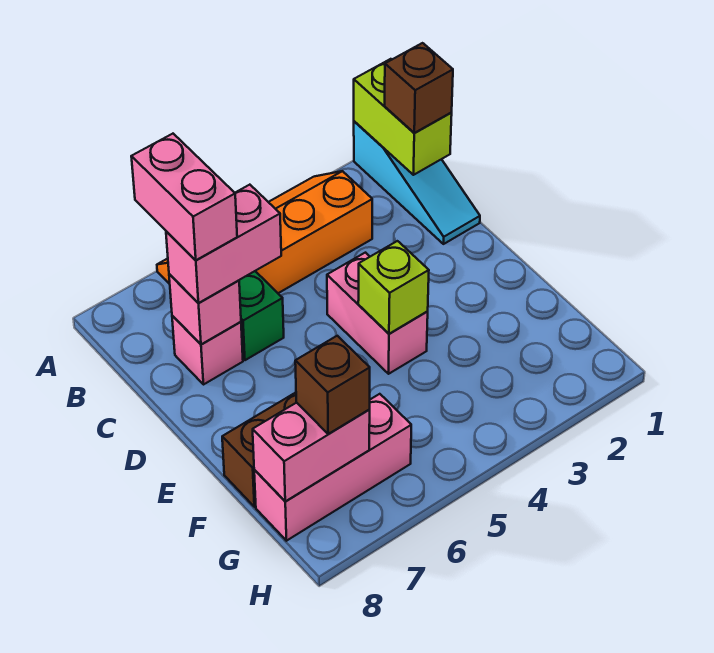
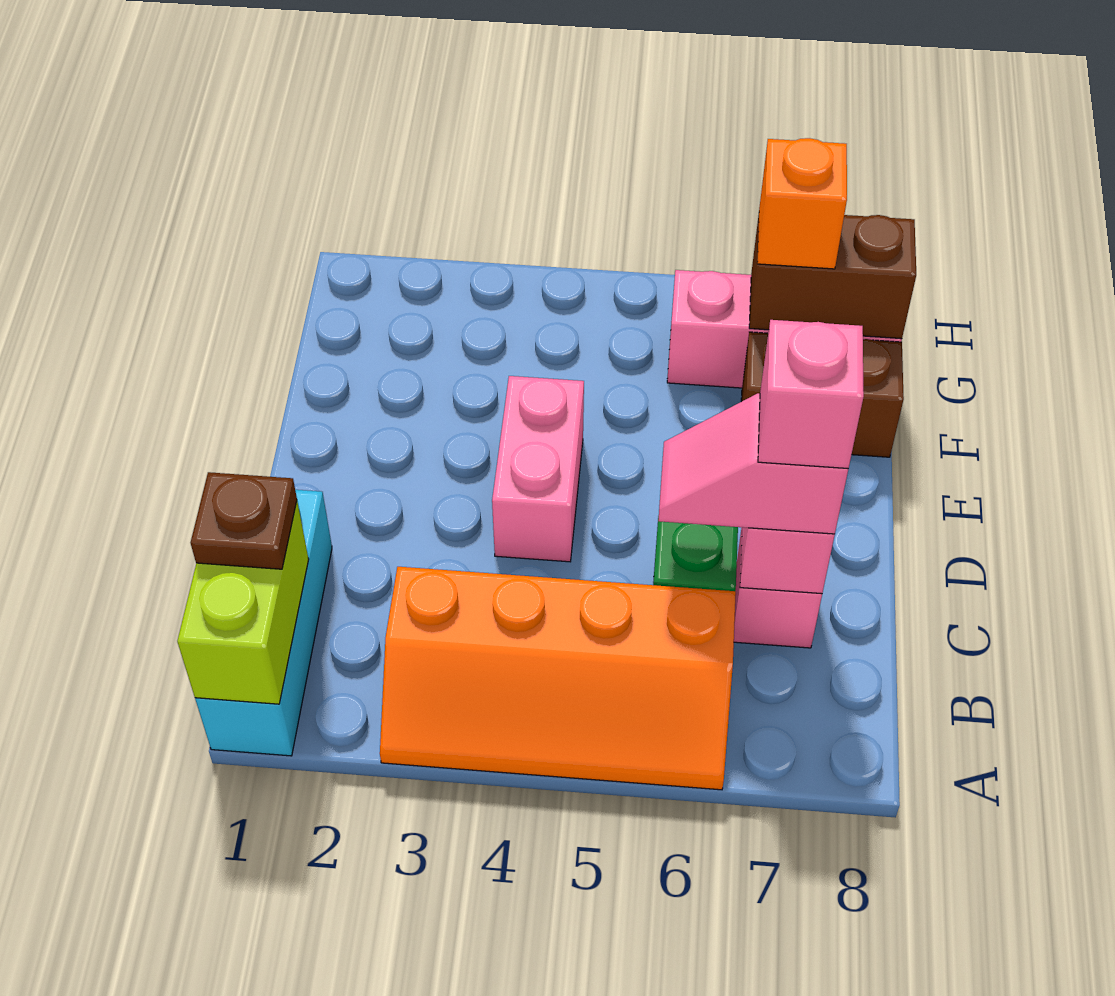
cyan 1x3 slope [354,121,480,244] -> cyan 1x3 brick [195,490,332,756]
brown 1x1 brick [385,43,453,133] -> brown 1x1 plate [191,472,297,569]
pink 1x2 brick [131,134,237,260] -> pink 1x1 brick [758,320,864,469]
pink 1x2 brick [166,185,281,303] -> pink 1x2 slope [658,393,848,534]
lime 1x1 brick [358,241,429,334] -> none
pink 1x2 brick [253,403,370,501] -> brown 1x2 brick [749,215,916,339]
brown 1x1 brick [295,336,370,434] -> orange 1x1 brick [757,138,847,269]

